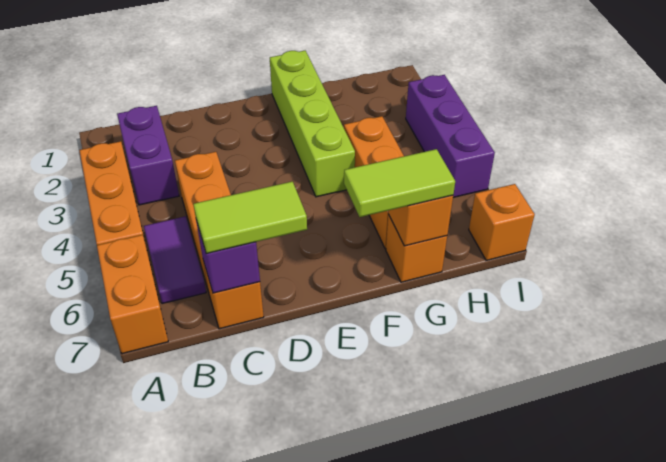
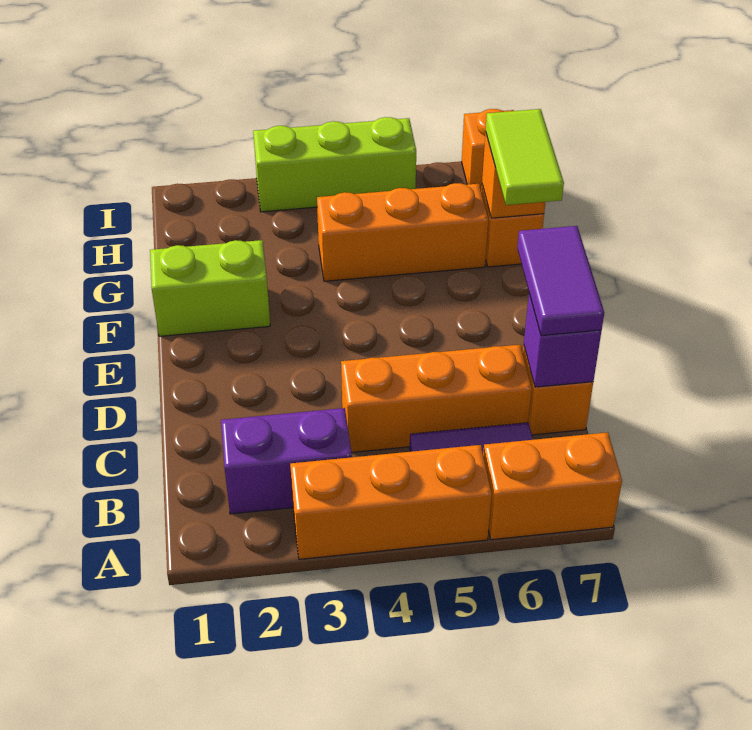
lime 1x2 tile [193,181,307,254] -> purple 1x2 tile [517,226,604,336]
lime 1x4 brick [270,51,355,197] -> lime 1x2 brick [150,240,270,336]
purple 1x3 brick [406,75,495,197] -> lime 1x3 brick [253,117,416,212]

